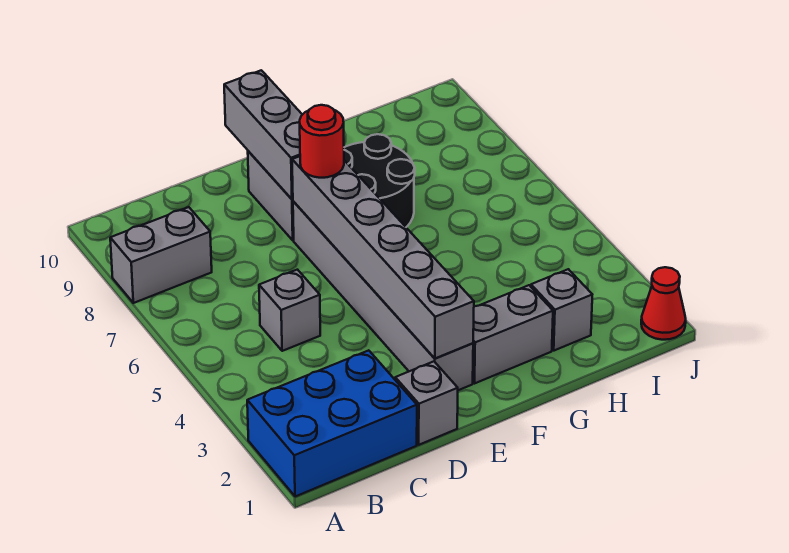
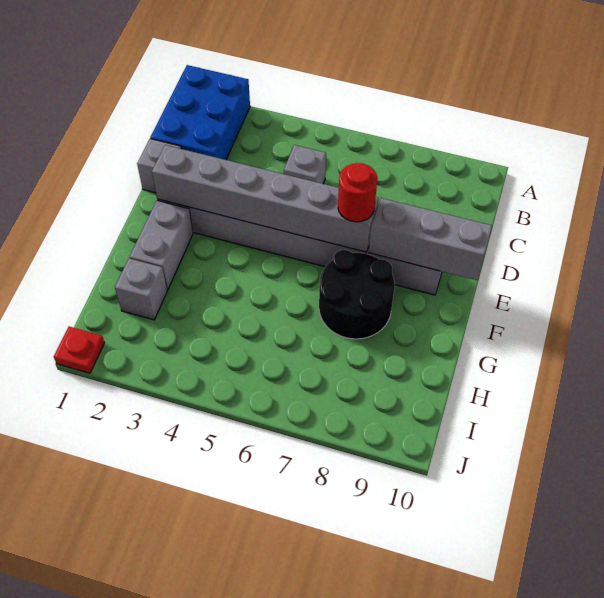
grey 1x2 brick [110,207,212,303] -> none
red 1x1 cone [641,267,686,340] -> red 1x1 plate [54,327,104,373]

